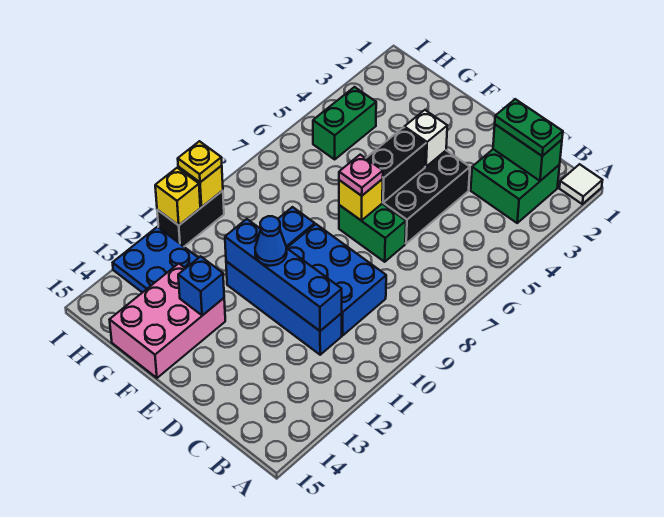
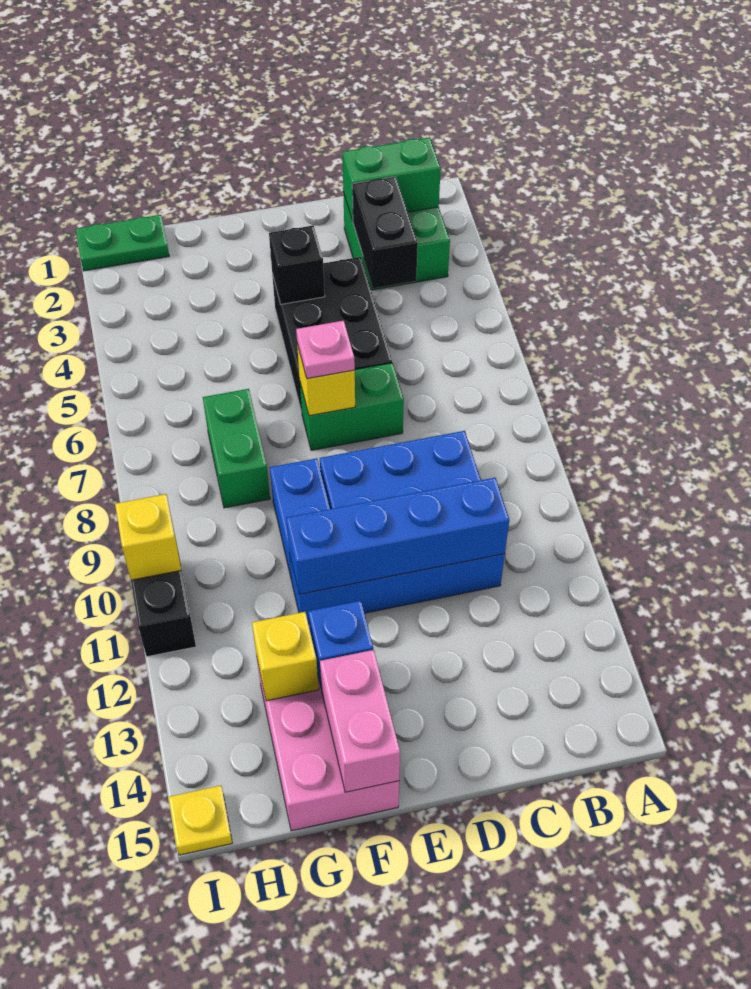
white 1x1 tile [559,164,602,204] -> none
green 1x2 plate [495,99,563,156] -> green 1x2 plate moved to [76,215,169,271]
white 1x1 brick [404,110,447,167] -> black 1x1 brick [269,225,325,304]
black 1x2 brick [366,127,426,202] -> black 1x2 brick moved to [352,177,418,288]
blue 1x1 cone [255,216,287,266] -> none
none -> pink 1x2 brick [320,650,400,792]
green 1x2 brick [313,87,376,159] -> green 1x2 brick moved to [203,389,270,508]
blue 2x2 plate [113,227,198,293] -> none
yellow 1x1 plate [178,141,222,182] -> yellow 1x1 plate moved to [168,786,232,855]
yellow 1x1 brick [155,168,200,225] -> yellow 1x1 brick moved to [252,612,319,701]

